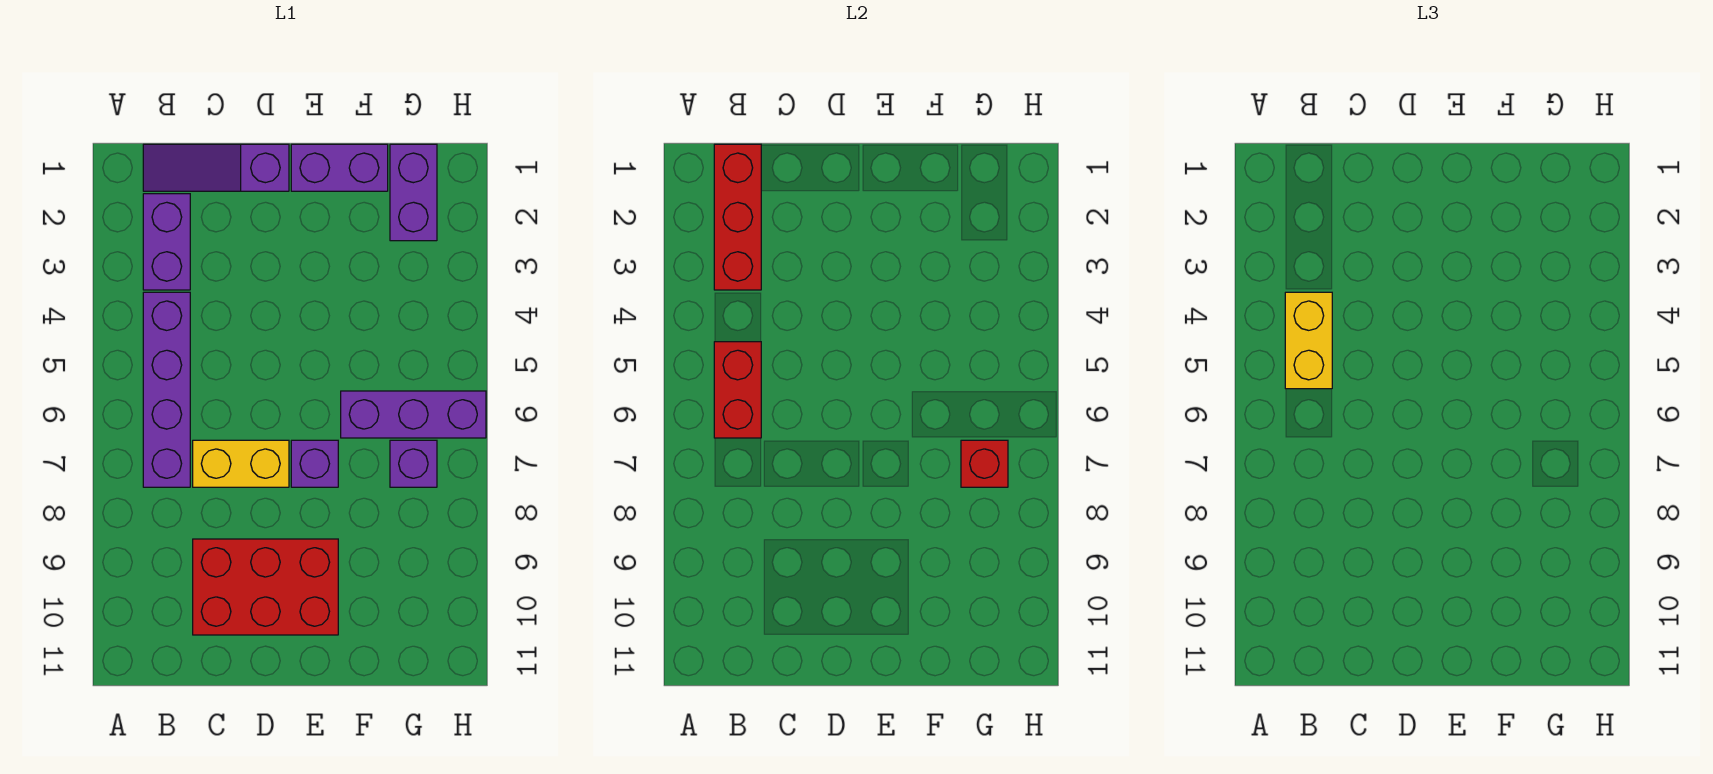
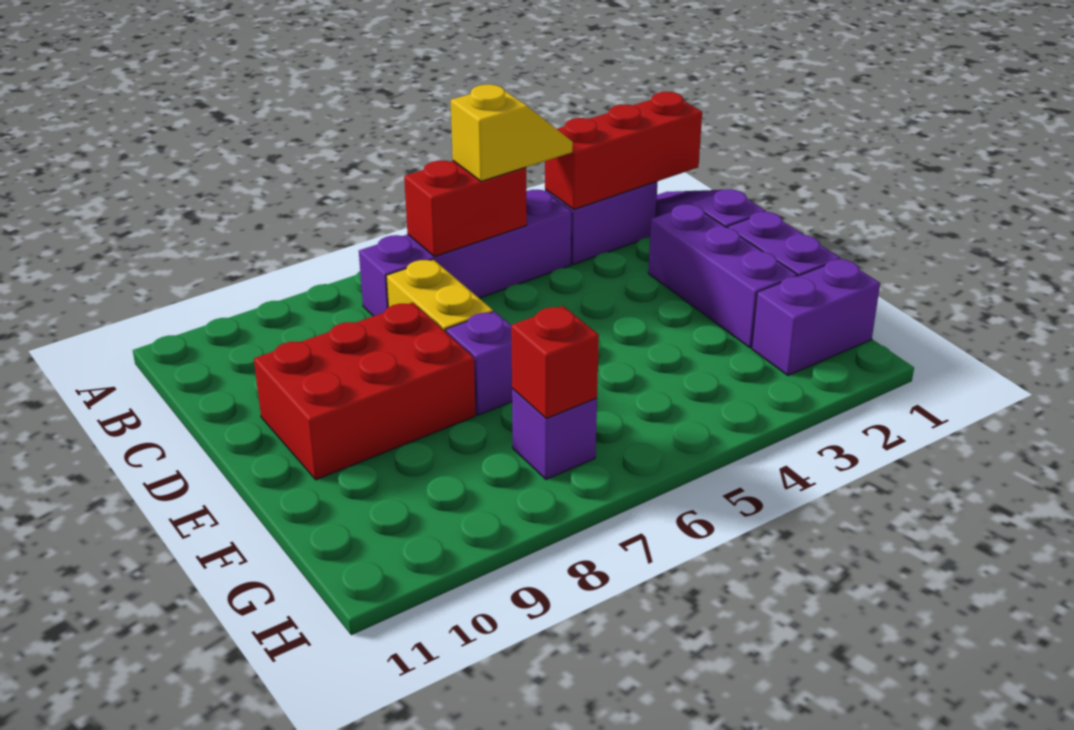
yellow 1x2 brick [1285,292,1332,389] -> yellow 1x2 slope [451,84,573,181]
red 2x3 brick [193,539,338,635] -> red 2x3 brick turned to [254,303,476,480]
purple 1x3 brick [341,391,486,438] -> purple 1x3 brick moved to [648,204,797,348]

